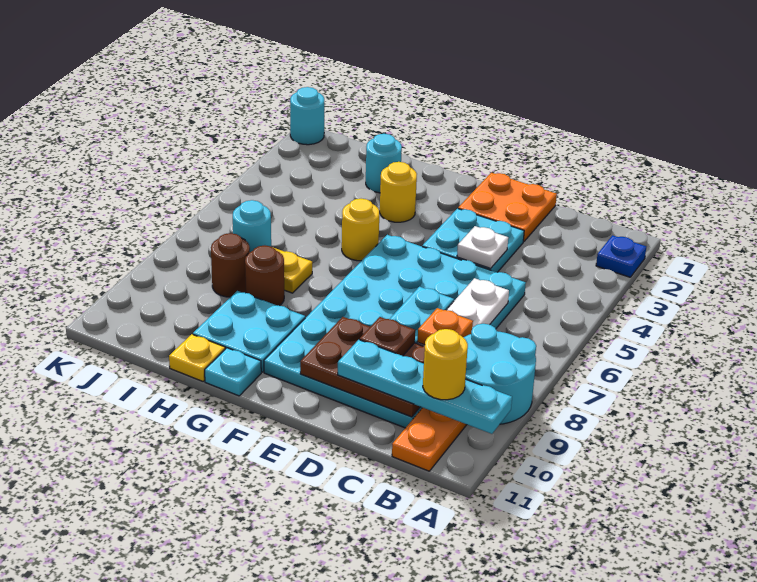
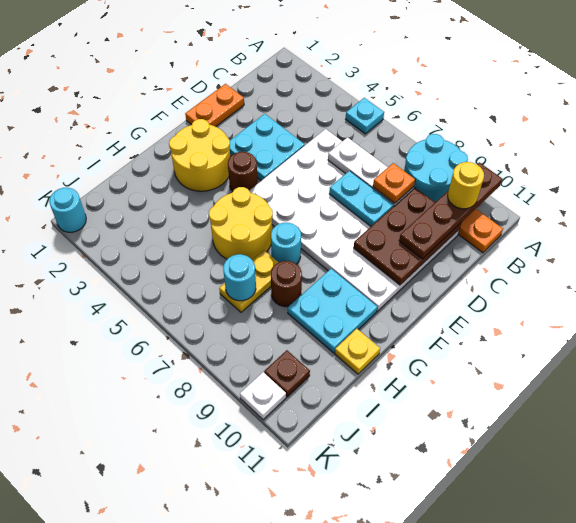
blue 1x1 plate [596,235,646,277] -> none
cyan 1x4 plate [338,340,512,434] -> brown 1x4 plate [399,162,502,259]
cyan 4x6 plate [264,235,526,428] -> white 4x6 plate [249,129,459,311]
orange 2x2 plate [458,173,557,242] -> orange 1x2 plate [185,84,244,127]
white 1x1 plate [457,226,508,269] -> white 1x1 plate moved to [240,372,286,420]
brown 1x1 plate [360,317,415,356] -> brown 1x1 plate moved to [264,350,310,397]
yellow 1x1 round brick [380,162,417,222] -> yellow 2x2 round brick [169,119,230,191]
yellow 1x1 round brick [342,199,380,261] -> yellow 2x2 round brick [209,187,273,260]
cyan 1x1 plate [205,348,261,396] -> cyan 1x1 plate moved to [346,98,384,134]
cyan 1x1 round brick [366,134,402,193] -> cyan 1x1 round brick moved to [271,223,301,264]
brown 1x1 round brick [211,233,250,297] -> brown 1x1 round brick moved to [228,152,258,191]

